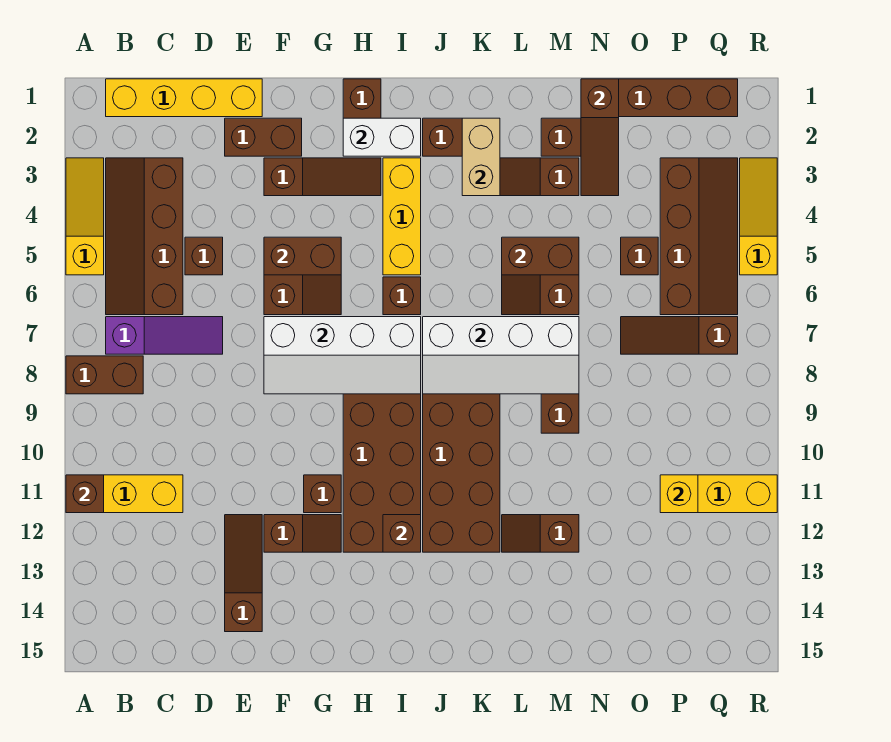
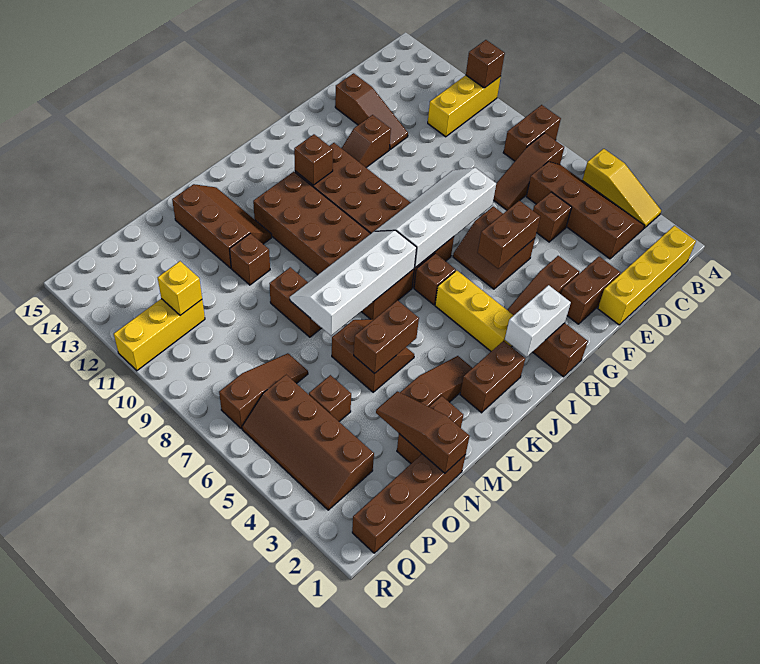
purple 1x3 slope [106,317,223,354] -> brown 1x3 slope [493,133,564,210]
brown 1x1 brick [304,475,341,513] -> brown 1x1 brick moved to [230,234,270,285]
tan 1x2 brick [462,118,500,196] -> none
brown 1x2 slope [502,515,579,552] -> brown 2x3 slope [172,184,272,268]
yellow 1x3 slope [740,158,777,275] -> none

